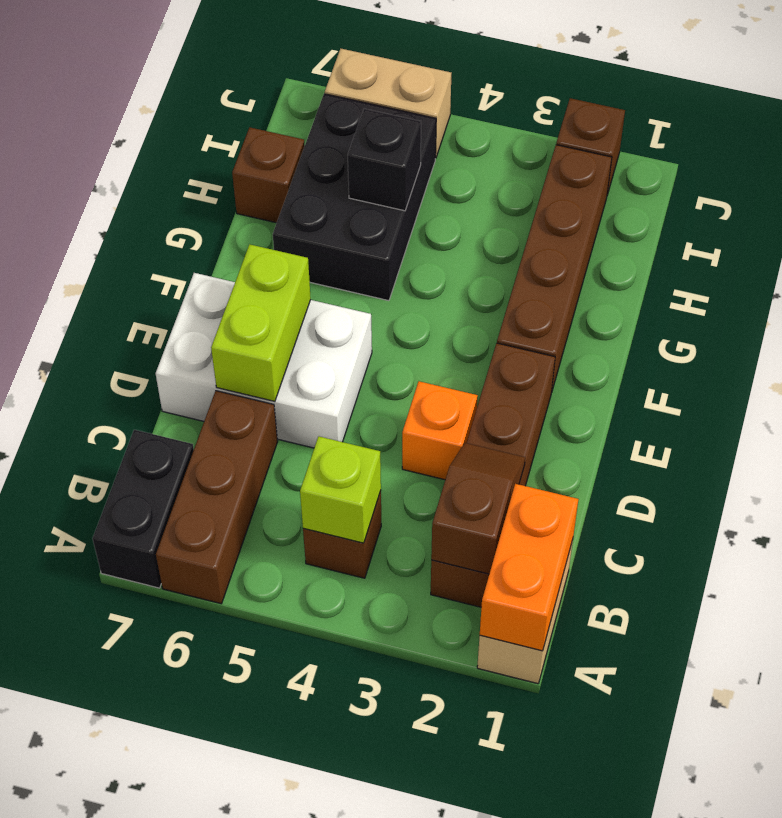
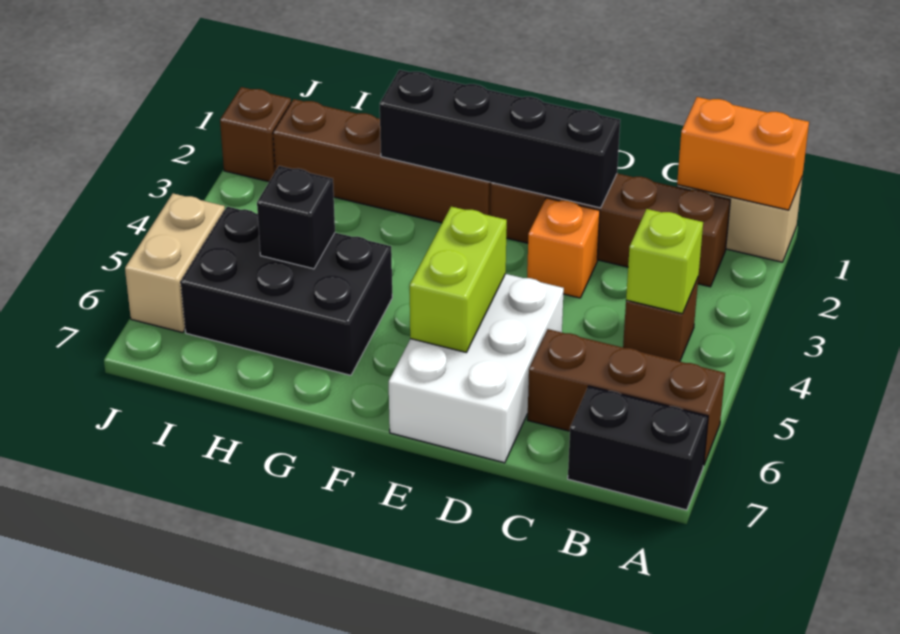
brown 1x2 slope [431,443,525,574] -> none
none -> black 1x4 brick [380,70,620,208]
lime 1x2 brick [211,244,311,402] -> lime 1x2 brick turned to [410,207,507,352]
brown 1x1 brick [232,127,305,223] -> none

